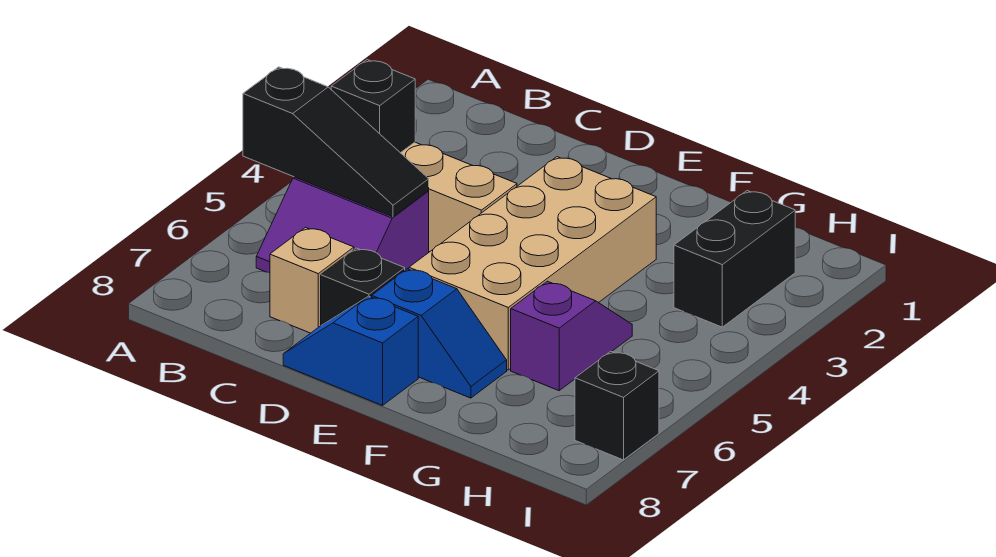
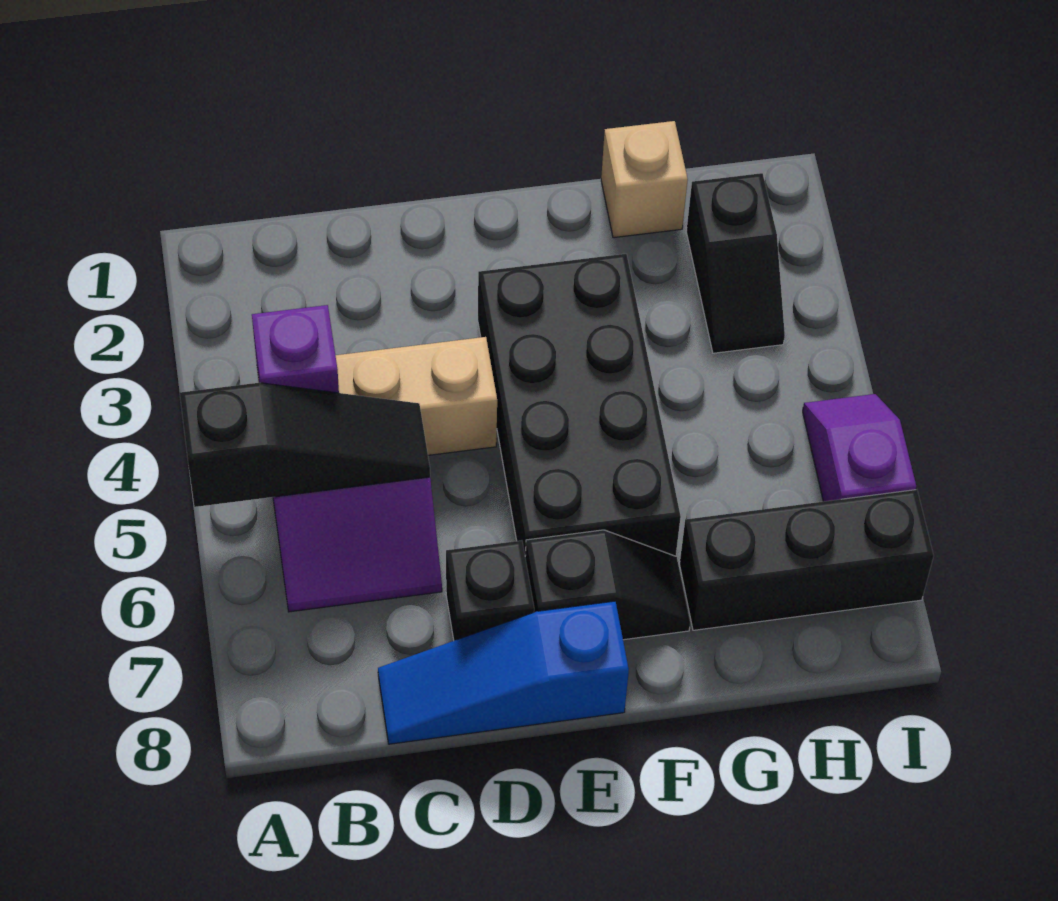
black 1x1 brick [331,60,415,153] -> purple 1x1 brick [252,305,339,393]
tan 1x1 brick [270,228,354,333] -> tan 1x1 brick moved to [601,121,688,238]
blue 1x2 slope [283,296,418,405] -> blue 1x3 slope [378,601,629,744]
tan 2x4 brick [409,157,656,370] -> black 2x4 brick [478,254,681,556]
blue 1x2 slope [372,269,507,398] -> black 1x2 slope [525,530,690,640]
purple 1x2 slope [511,281,632,391] -> purple 1x2 slope moved to [803,394,916,502]
black 1x2 brick [674,191,795,327] -> black 1x2 slope [686,173,785,353]
black 1x1 brick [575,351,659,460] -> black 1x3 brick [680,490,934,630]

